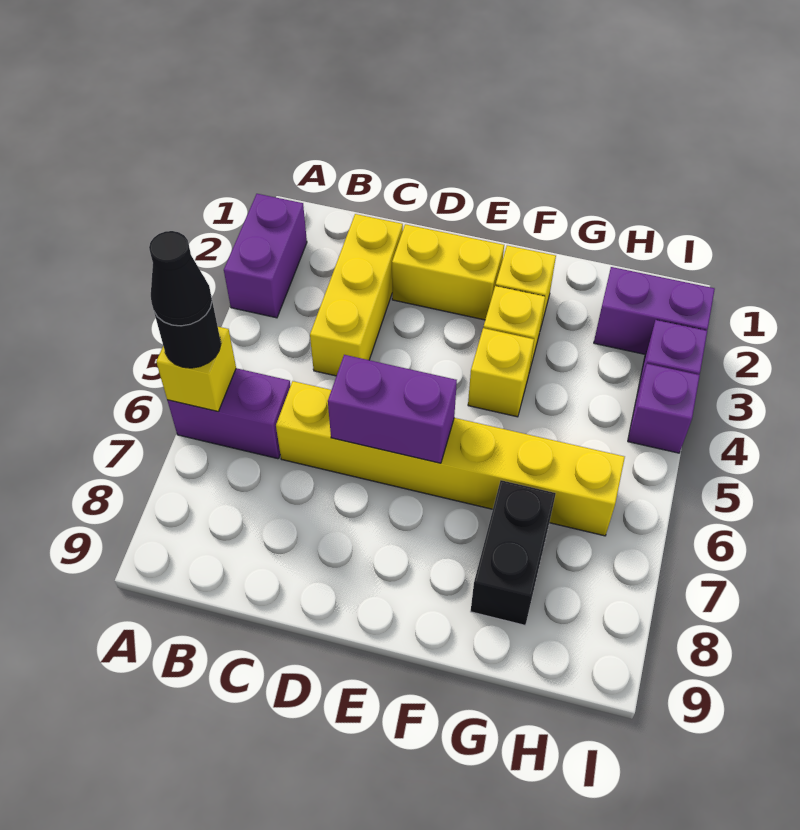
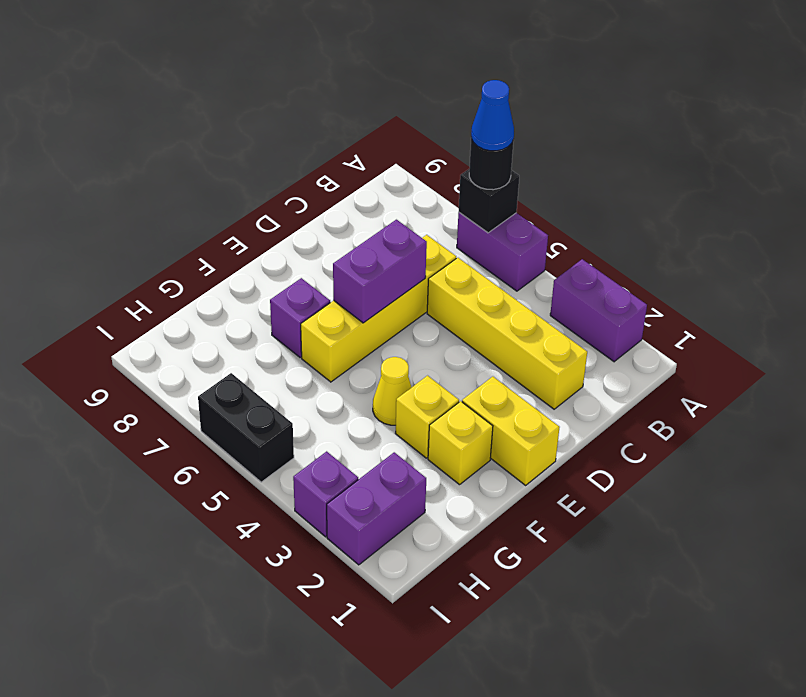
purple 1x2 brick [167,368,291,459] -> purple 1x2 brick turned to [457,212,548,291]
yellow 1x1 brick [156,327,236,411] -> black 1x1 brick [459,169,519,233]
black 1x1 cone [149,231,212,326] -> blue 1x1 cone [471,80,514,151]
yellow 1x3 brick [310,214,403,376] -> yellow 1x4 brick [427,258,587,409]
yellow 1x6 brick [276,381,625,536] -> yellow 1x4 brick [301,235,456,382]
yellow 1x2 brick [392,224,504,320] -> yellow 1x2 brick turned to [462,377,560,485]
yellow 1x1 brick [468,328,534,417] -> yellow 1x1 cone [373,357,411,425]
black 1x2 brick [471,480,556,625] -> black 1x2 brick moved to [198,373,294,482]
purple 1x1 brick [628,364,700,453] -> purple 1x1 brick moved to [270,278,330,357]

